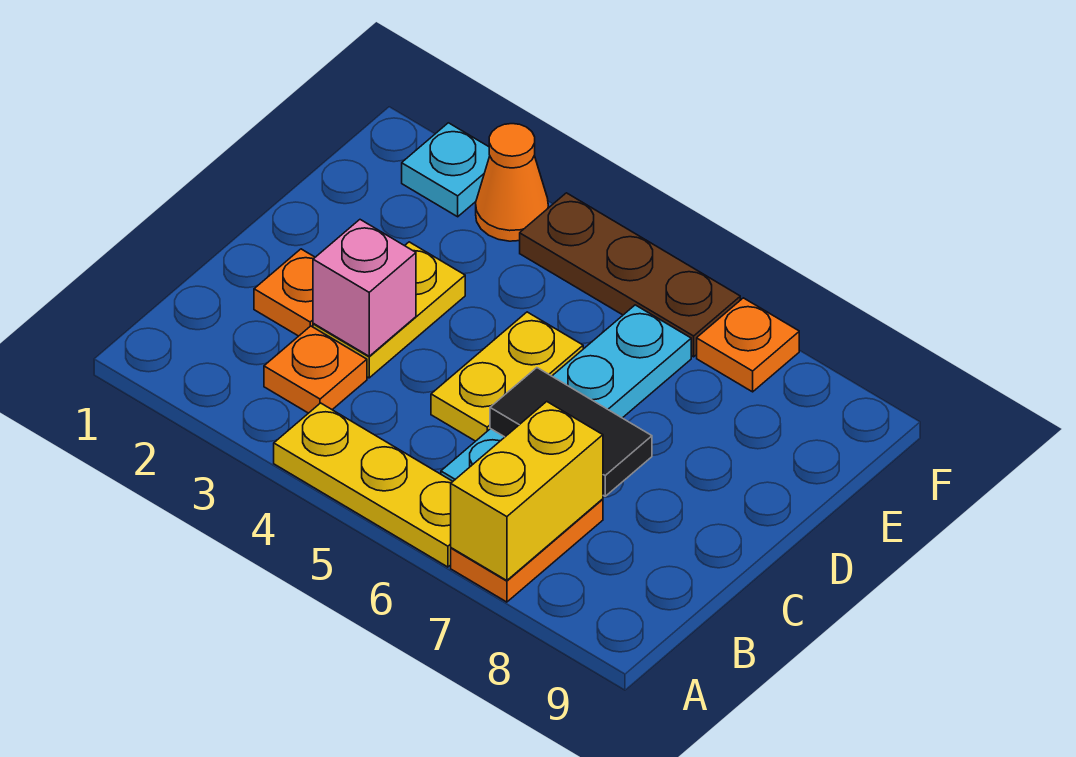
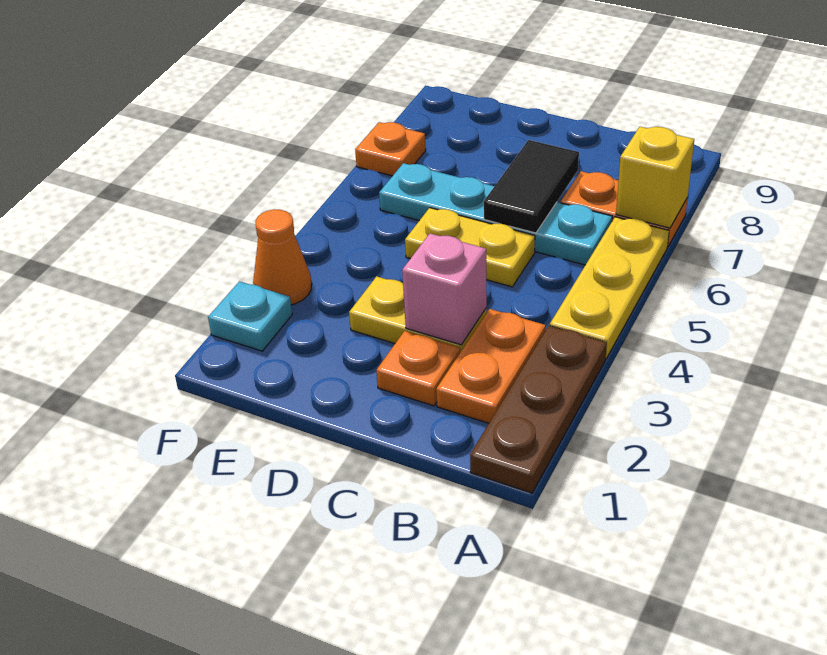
yellow 1x2 brick [451,402,603,580] -> yellow 1x1 brick [616,127,694,228]
orange 1x1 plate [264,326,367,413] -> orange 1x2 plate [436,309,546,423]
brown 1x3 plate [520,193,740,357] -> brown 1x3 plate moved to [470,326,607,493]

